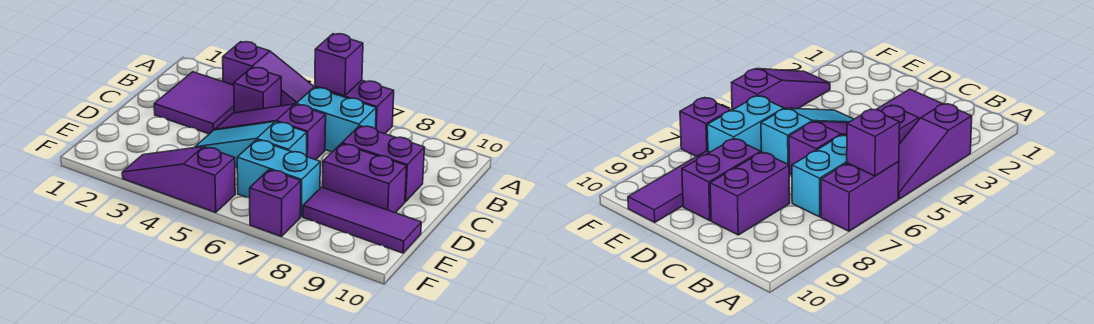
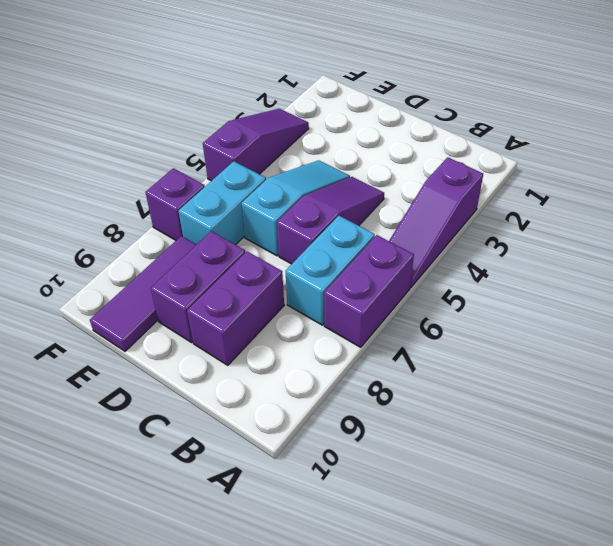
purple 1x1 brick [315,34,363,96] -> none
purple 2x2 tile [154,72,234,134] -> none
purple 1x1 brick [234,67,281,113] -> none

